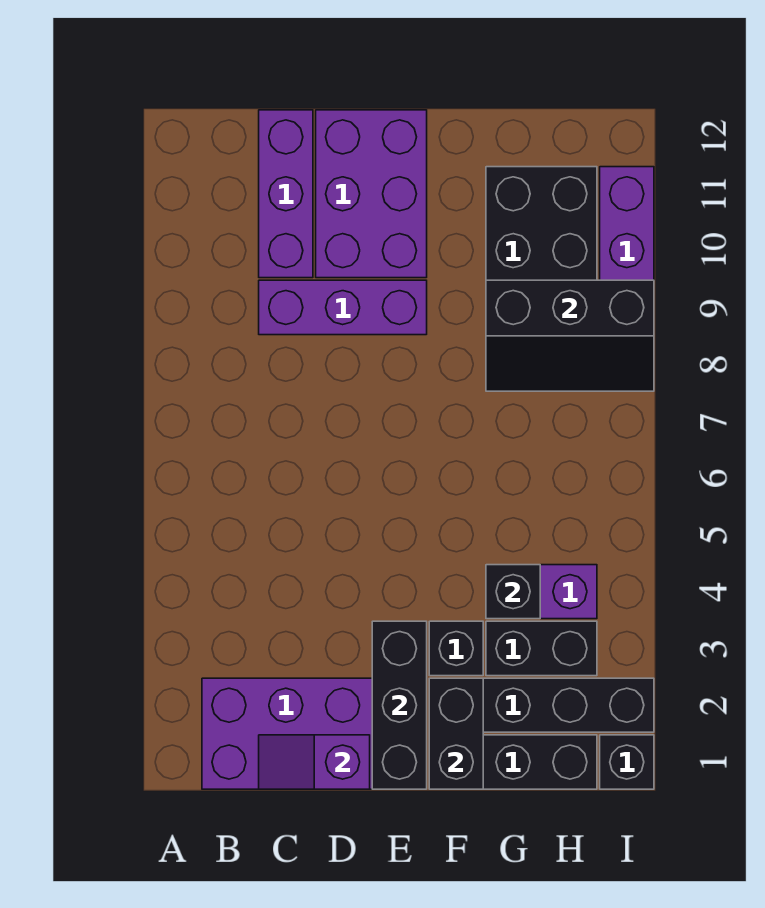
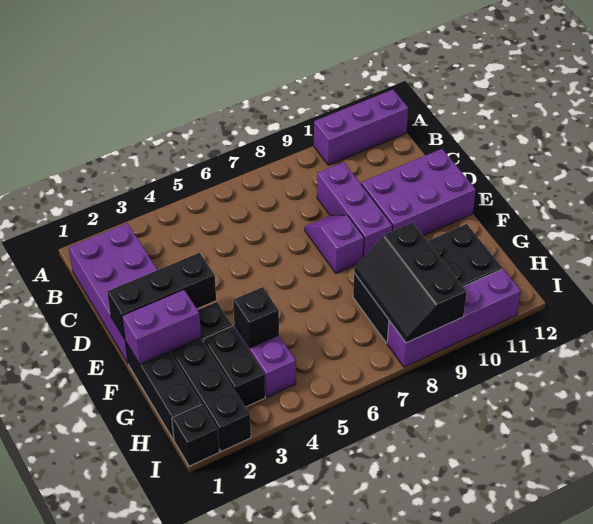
purple 1x2 slope [259,735,370,789] -> purple 1x2 slope moved to [305,215,364,273]
purple 1x3 brick [259,110,313,278] -> purple 1x3 brick moved to [314,90,408,165]
black 1x2 brick [429,678,483,789] -> purple 1x2 brick [122,290,201,364]

